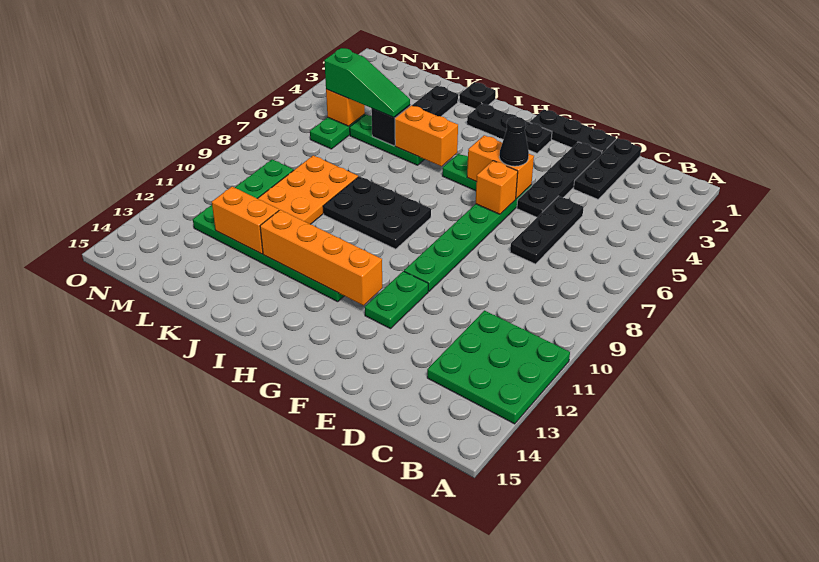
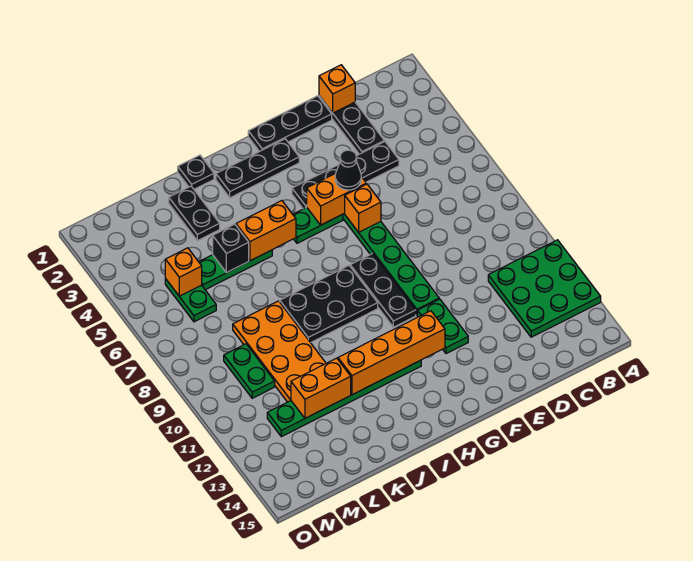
none -> orange 1x1 brick [319,65,355,113]
black 1x3 plate [510,196,584,264] -> black 1x3 plate moved to [350,254,416,327]
black 1x4 plate [517,142,602,217] -> black 1x4 plate turned to [292,141,399,209]
green 1x3 slope [324,48,410,117] -> none

